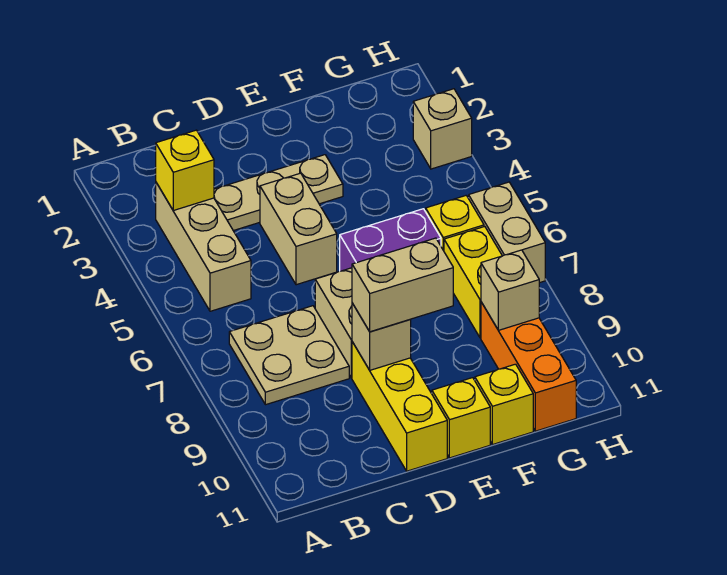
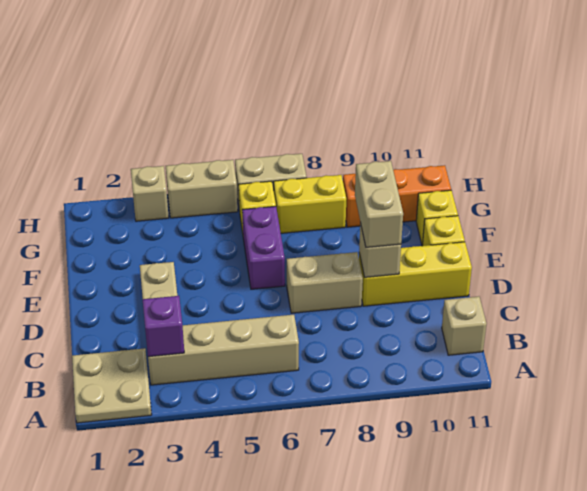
tan 1x3 brick [156,183,251,311] -> tan 1x4 brick [148,315,299,385]
yellow 1x1 brick [156,130,214,210] -> purple 1x1 brick [143,296,184,357]
tan 2x2 plate [229,306,349,405] -> tan 2x2 plate moved to [72,348,152,423]
tan 1x2 brick [260,173,337,285] -> tan 1x2 brick moved to [166,160,238,218]
tan 1x1 brick [481,250,539,330] -> tan 1x1 brick moved to [442,297,487,355]

